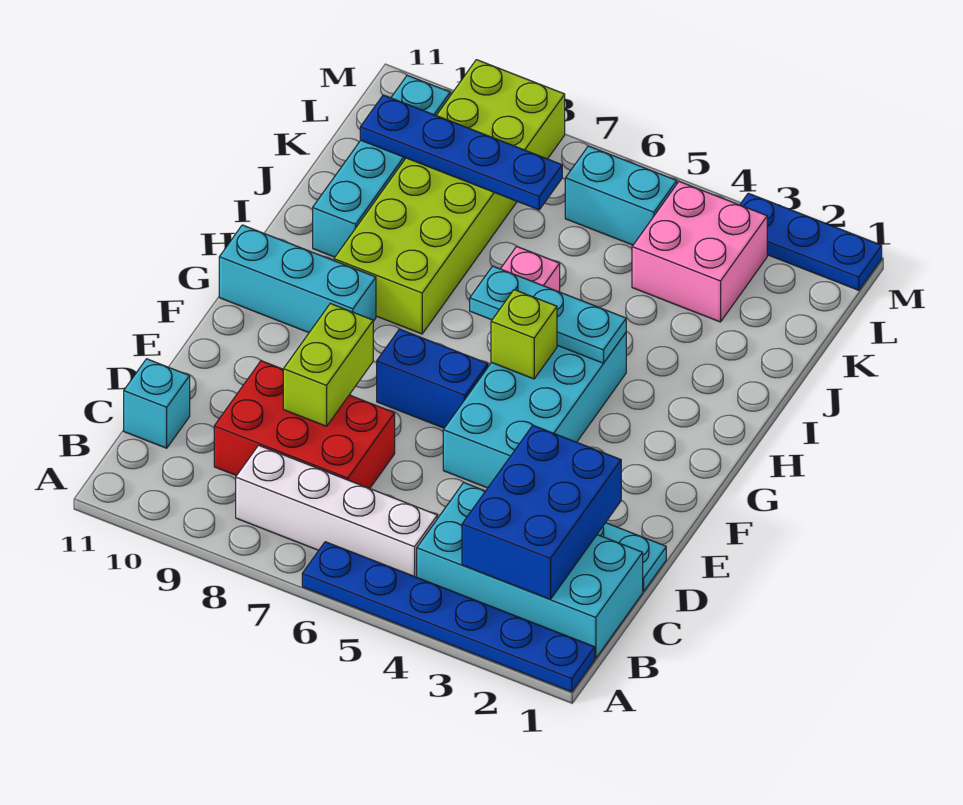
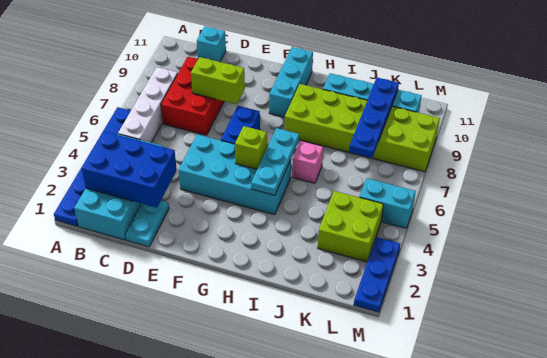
pink 2x2 brick [632,182,767,322] -> lime 2x2 brick [318,191,383,262]
cyan 1x2 brick [565,146,677,245] -> cyan 1x2 brick turned to [360,178,416,228]

